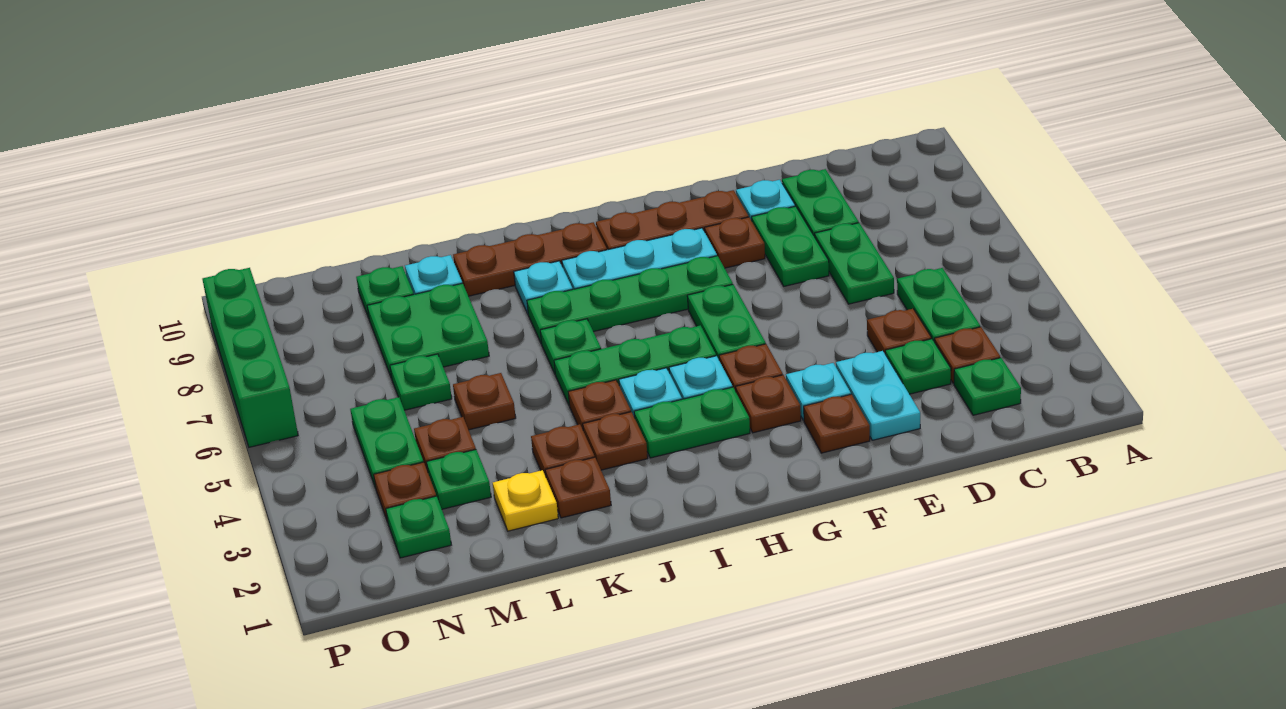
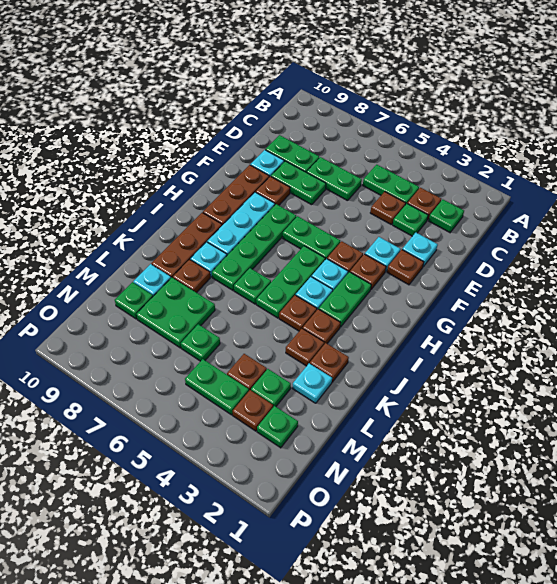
cyan 1x2 plate [836,351,920,440] -> cyan 1x1 plate [402,233,438,267]
yellow 1x1 plate [493,470,558,531] -> cyan 1x1 plate [292,363,332,403]
brown 1x1 plate [453,373,516,430] -> brown 1x1 plate moved to [173,259,210,293]
green 1x4 brick [202,268,298,447] -> none

